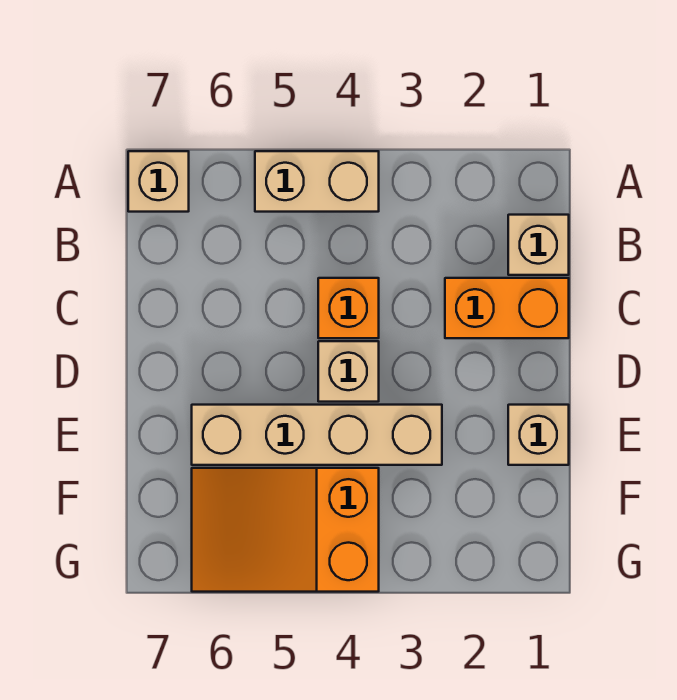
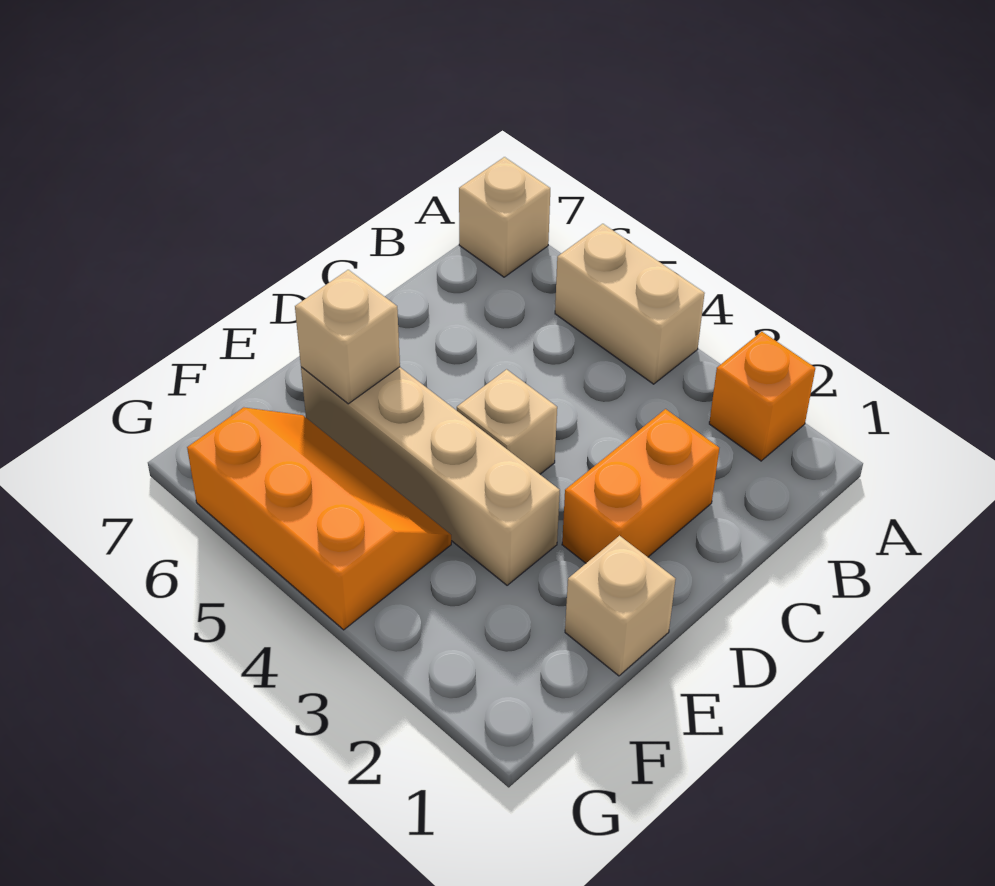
tan 1x1 brick [508,215,569,275] -> tan 1x1 brick moved to [295,270,400,404]
orange 1x2 brick [445,278,569,338] -> orange 1x2 brick turned to [562,409,719,563]
orange 1x1 brick [318,278,379,338] -> orange 1x1 brick moved to [709,332,815,461]
orange 2x3 slope [192,468,379,592] -> orange 2x3 slope turned to [187,407,451,630]

